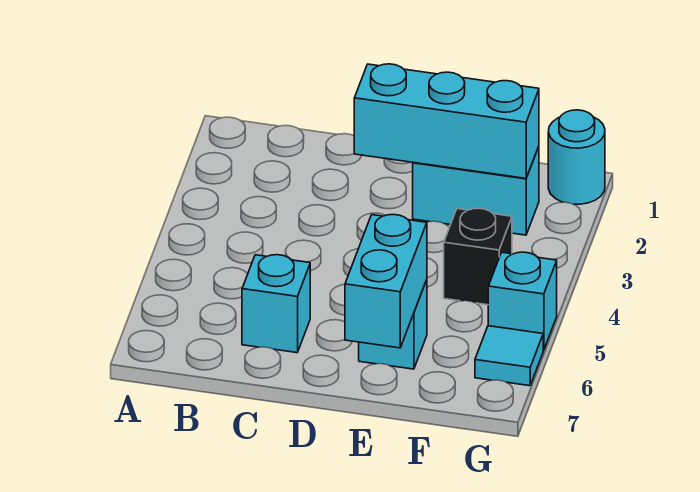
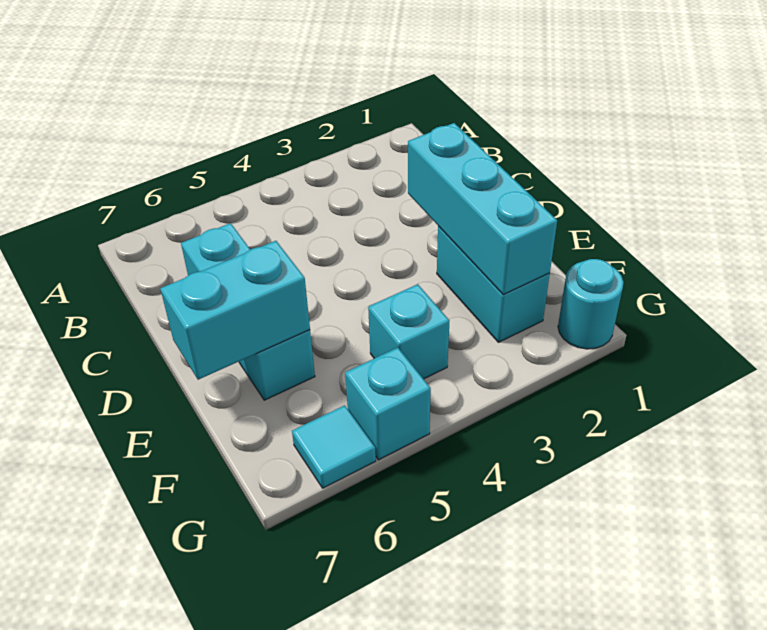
black 1x1 brick [444,208,512,305] -> cyan 1x1 brick [368,284,449,379]

